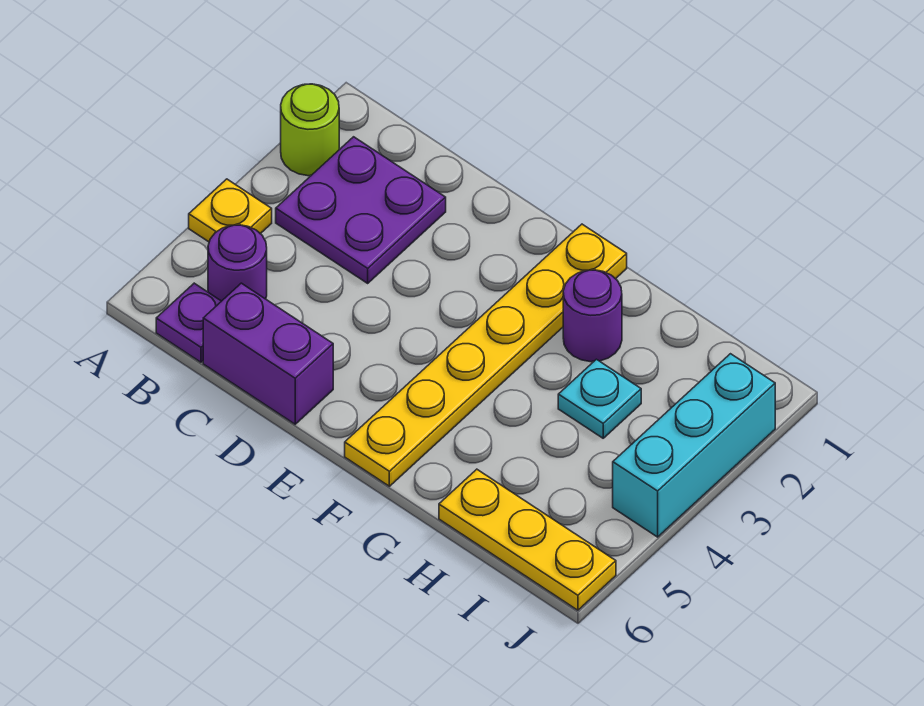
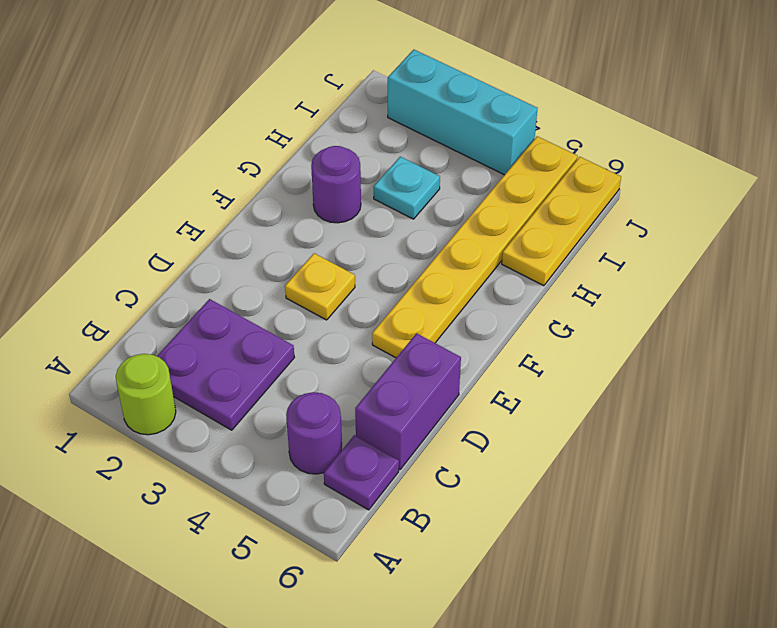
yellow 1x1 plate [189,179,272,242] -> yellow 1x1 plate moved to [285,253,355,320]
yellow 1x6 plate [345,224,627,486] -> yellow 1x6 plate turned to [372,136,578,358]

